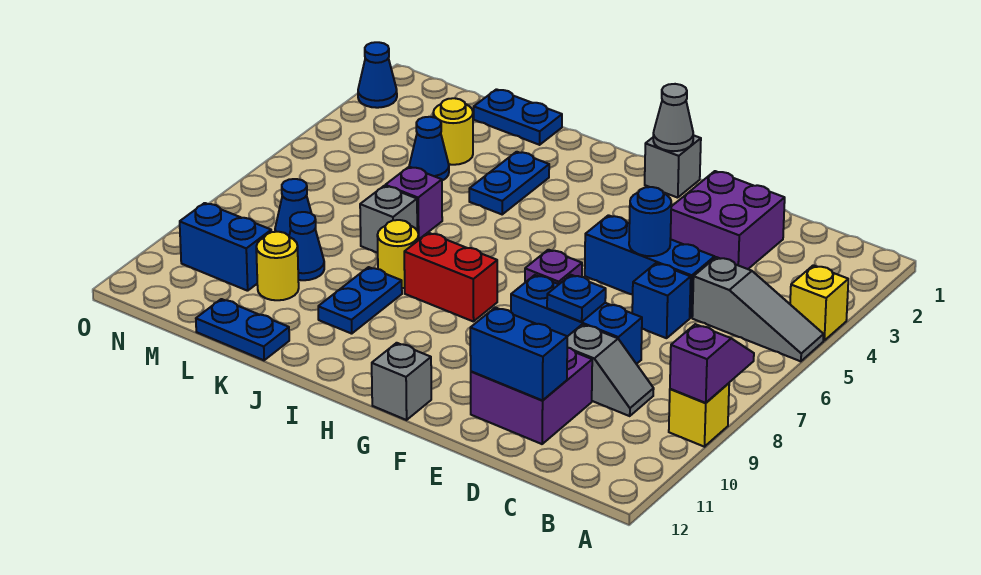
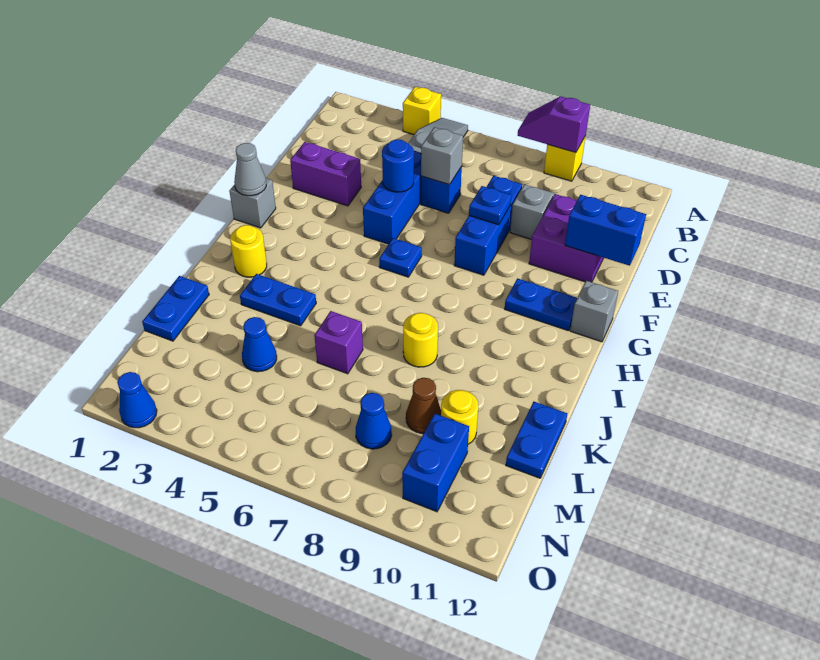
purple 2x2 brick [670,171,785,269] -> purple 1x2 brick [290,142,361,206]
blue 1x2 brick [470,307,567,400] -> blue 1x2 brick turned to [565,195,646,266]
purple 1x1 plate [525,250,582,284] -> blue 1x1 plate [379,238,422,277]
red 1x2 brick [404,233,497,322] -> none
blue 1x2 plate [318,267,402,334] -> blue 1x2 plate moved to [505,278,577,331]
grey 1x1 brick [360,186,417,253] -> grey 1x1 brick moved to [421,127,463,185]
yellow 1x1 round brick [433,98,473,165] -> yellow 1x1 round brick moved to [230,225,267,277]
blue 1x1 cone [289,212,324,280] -> brown 1x1 cone [406,378,441,433]

